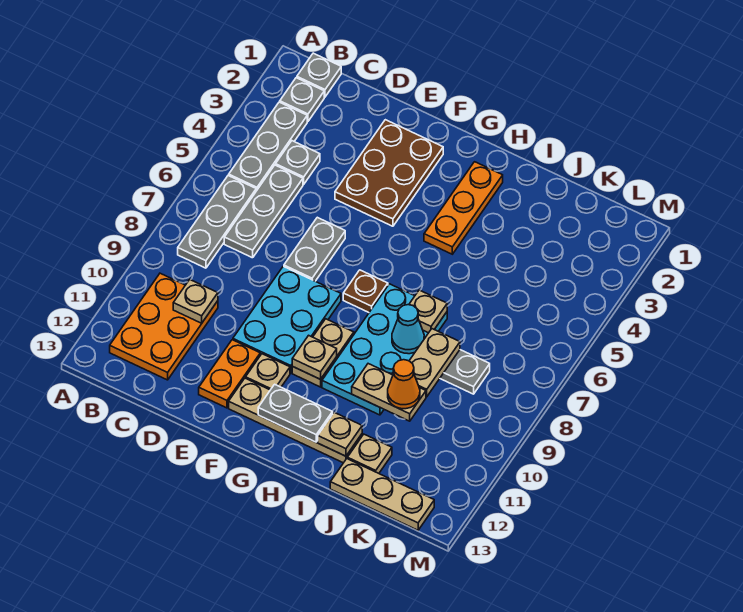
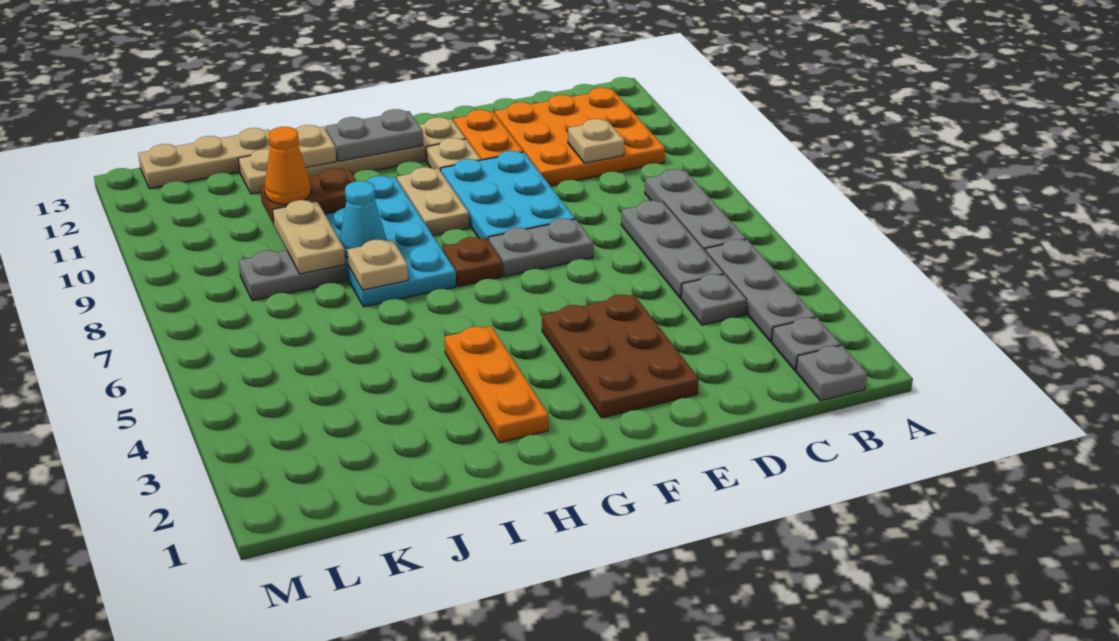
orange 2x3 plate [110,273,218,380] -> orange 3x3 plate [494,88,665,186]
grey 1x2 plate [284,217,345,281] -> grey 1x2 plate turned to [488,219,594,277]
tan 1x1 plate [292,335,337,379] -> none
tan 1x2 plate [352,364,426,421] -> brown 1x2 plate [260,168,356,224]

